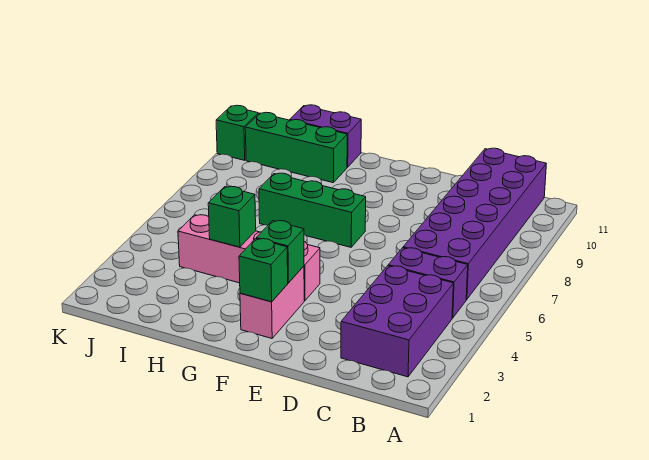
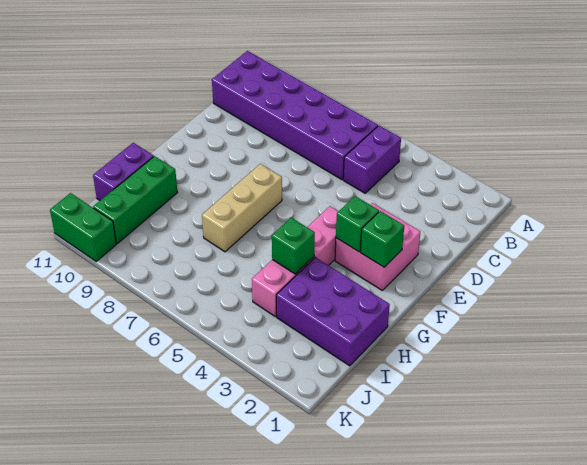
purple 2x3 brick [341,266,453,377] -> purple 2x3 brick moved to [276,257,390,366]
pink 1x2 brick [240,266,304,338] -> pink 2x2 brick [335,203,420,290]
green 1x3 brick [259,173,366,247] -> tan 1x3 brick [202,164,282,252]
green 1x1 brick [216,105,258,160] -> green 1x2 brick [50,193,116,262]

